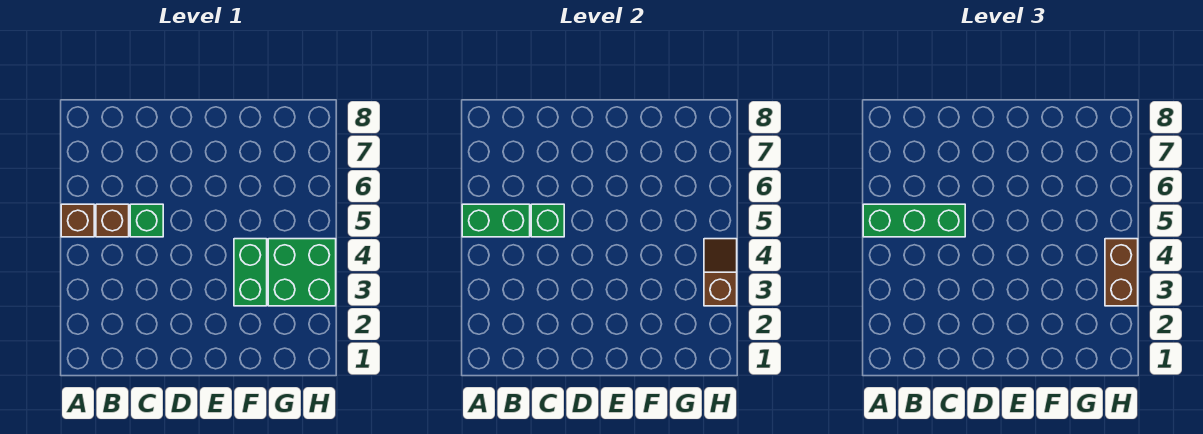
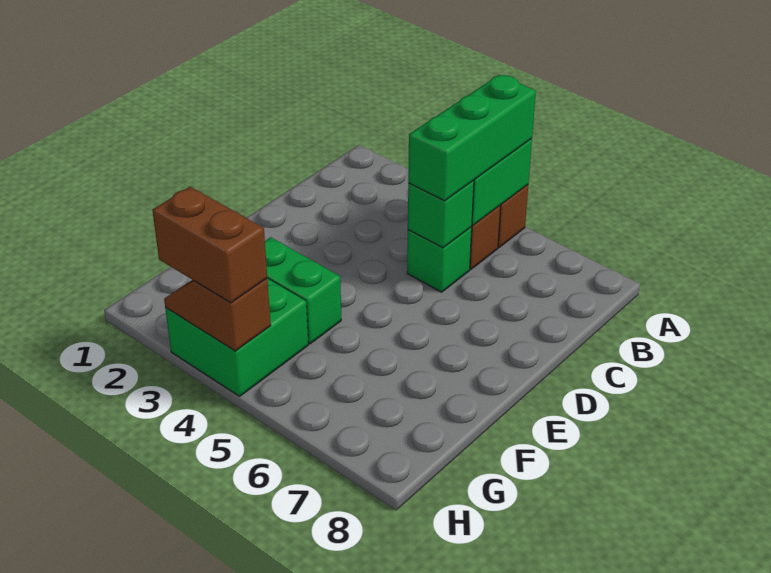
brown 1x2 slope [704,239,737,306] -> brown 1x2 slope turned to [164,279,271,351]

